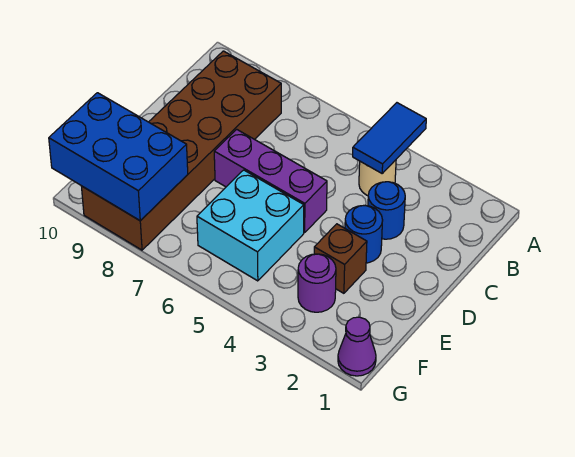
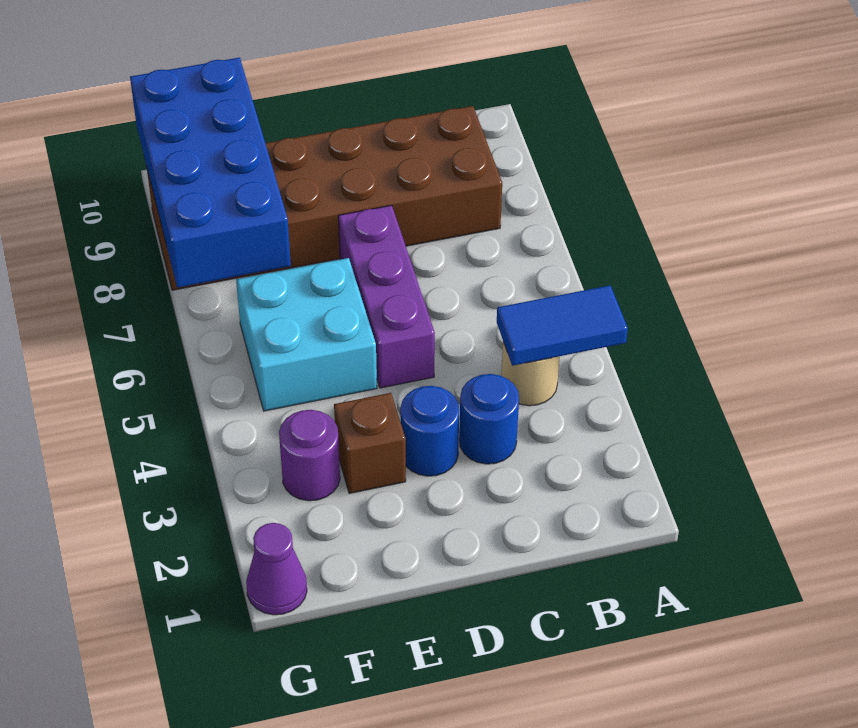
blue 2x3 brick [49,93,188,221] -> blue 2x4 brick [130,58,291,288]

